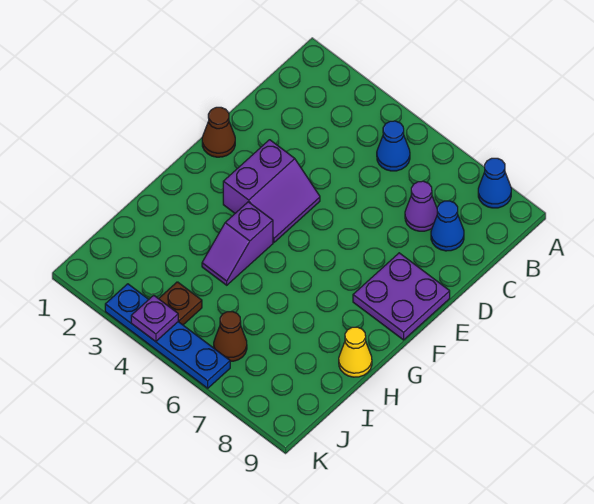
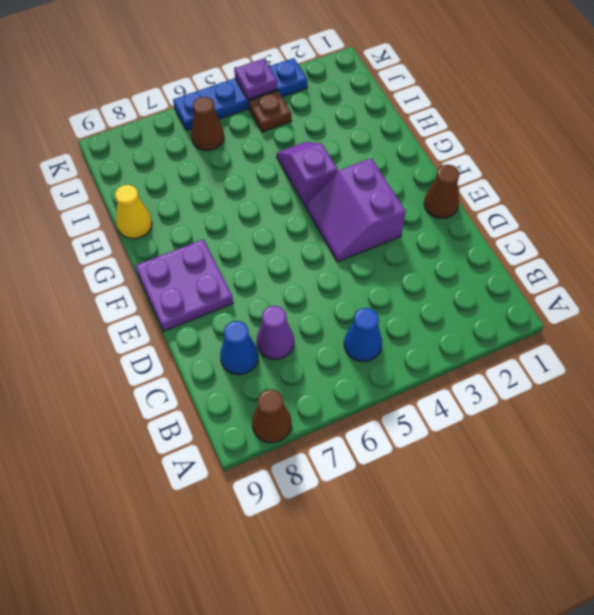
blue 1x1 cone [478,158,511,208] -> brown 1x1 cone [252,390,291,443]

